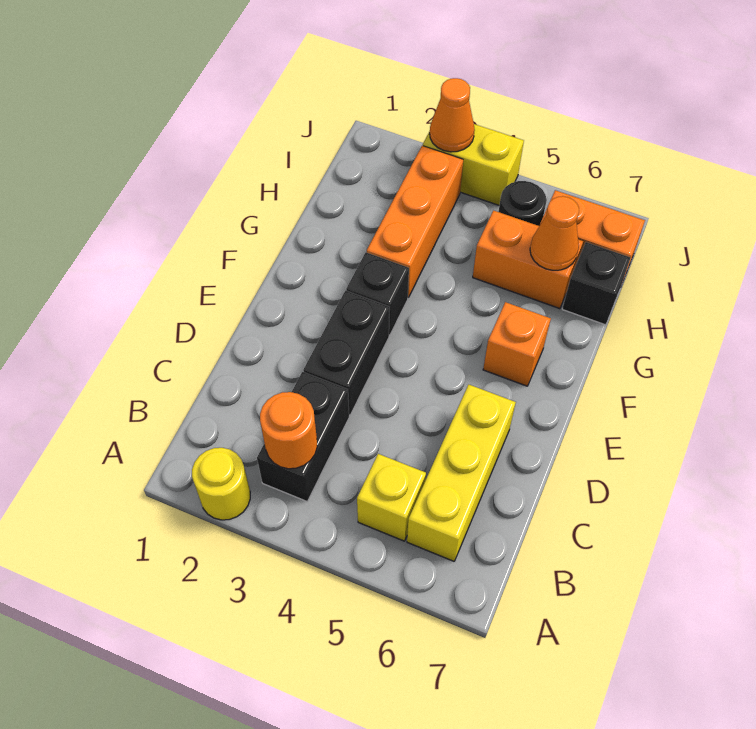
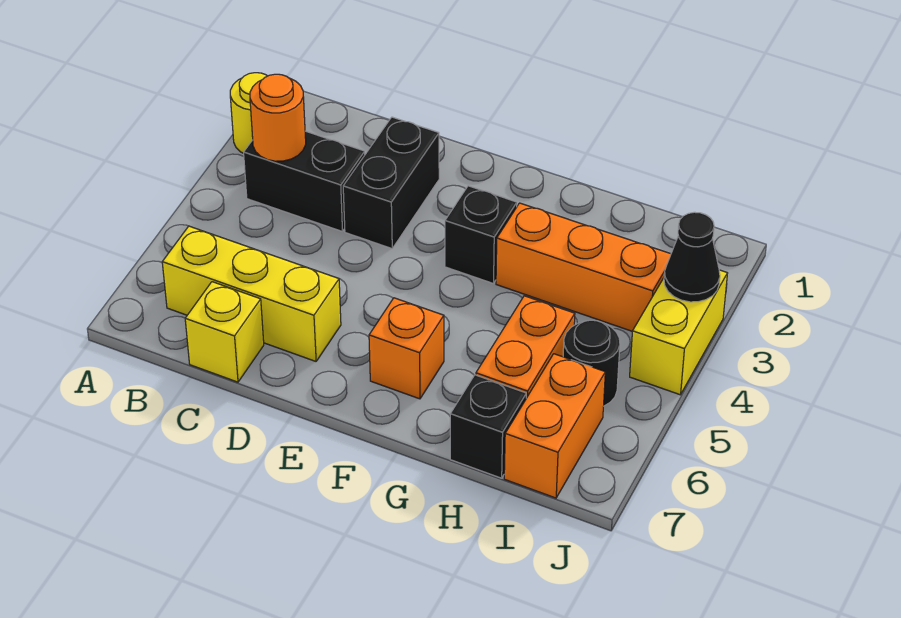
yellow 1x1 brick [357,454,426,541] -> yellow 1x1 brick moved to [185,282,264,382]
black 1x2 brick [303,291,390,415] -> black 1x2 brick turned to [343,117,439,249]
orange 1x1 cone [530,196,579,270] -> none
orange 1x1 cone [430,78,475,152] -> black 1x1 cone [664,212,720,302]

